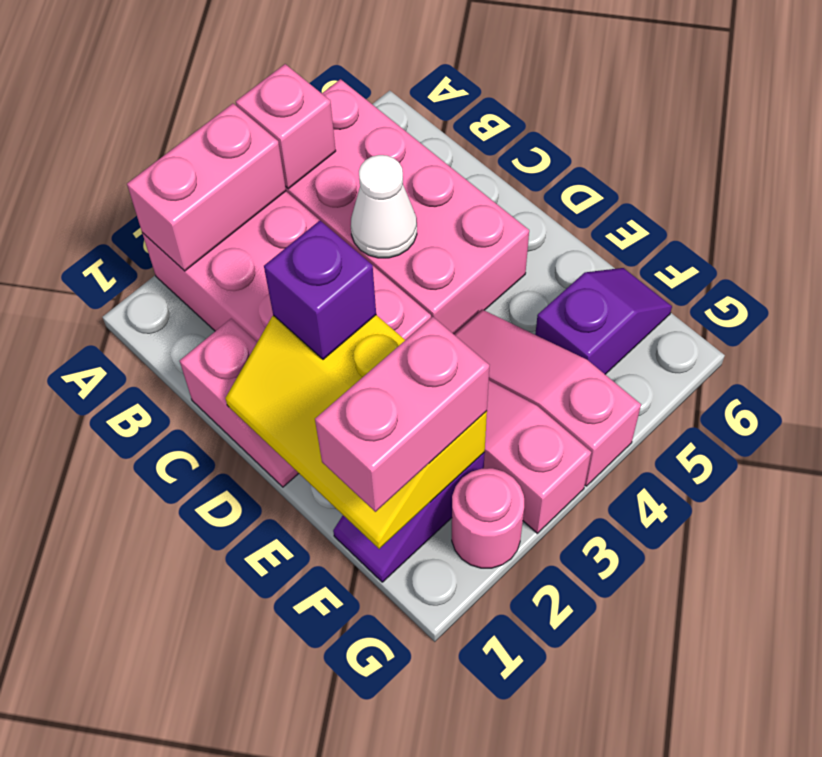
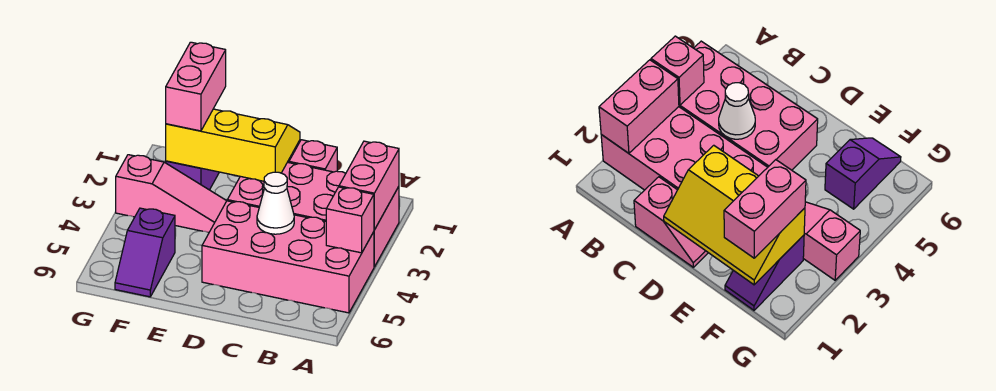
purple 1x1 brick [264,221,376,360] -> none
pink 1x3 slope [454,310,641,486] -> none
pink 1x1 round brick [452,468,524,568] -> none

